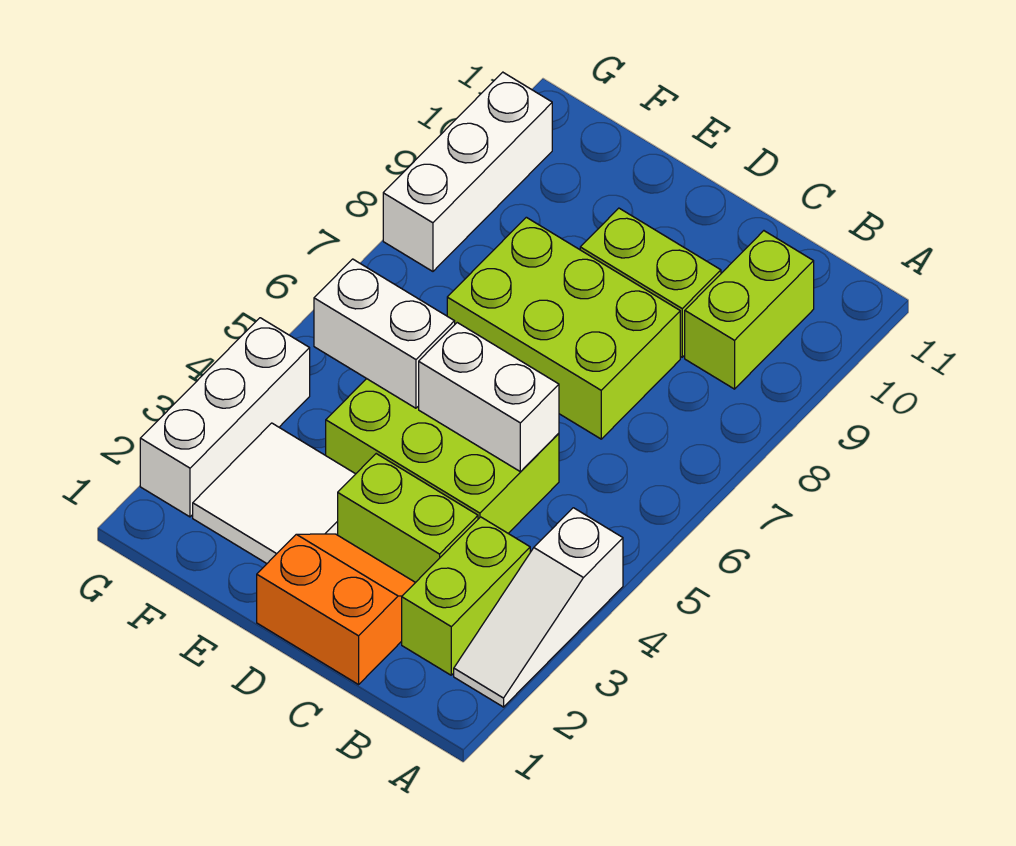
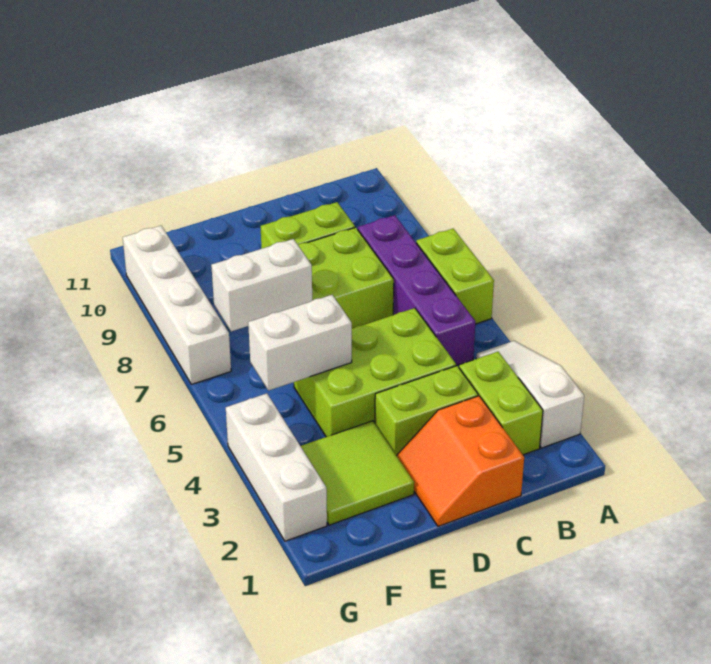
white 1x3 slope [454,508,623,707] -> white 1x3 slope turned to [476,341,584,448]
none -> purple 1x4 brick [358,215,475,366]
lime 1x2 brick [685,231,814,389] -> lime 1x2 brick moved to [416,229,494,324]
orange 2x2 slope [257,534,415,685] -> orange 2x2 slope turned to [397,396,524,526]
white 1x2 brick [419,323,559,472] -> white 1x2 brick moved to [211,239,312,331]
white 2x2 tile [193,423,355,563] -> lime 2x2 tile [301,421,414,525]
white 1x3 brick [383,72,552,271] -> white 1x4 brick [123,226,231,384]

